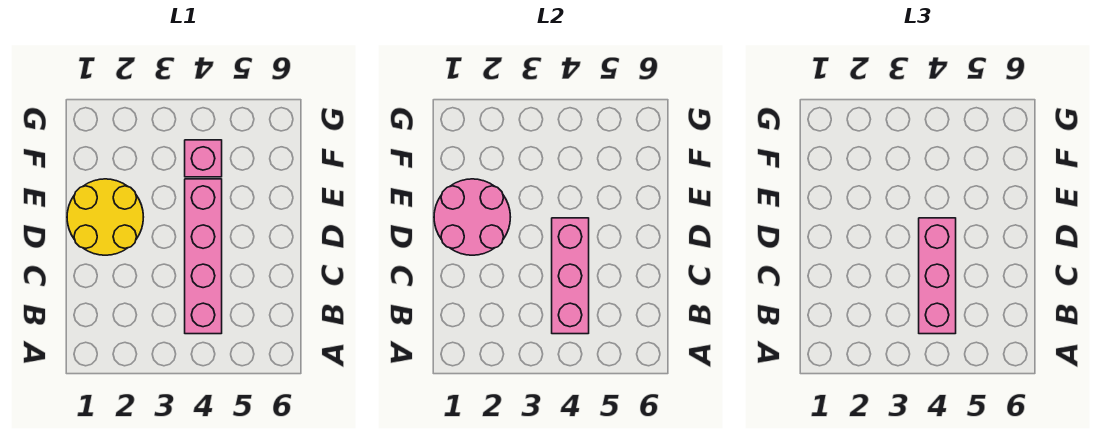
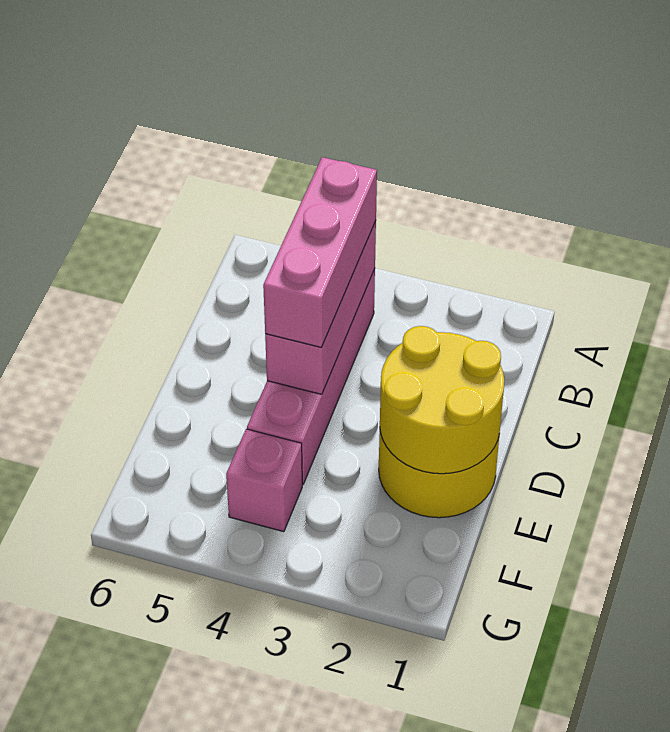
pink 2x2 round brick [434,179,510,255] -> yellow 2x2 round brick [380,326,504,474]

